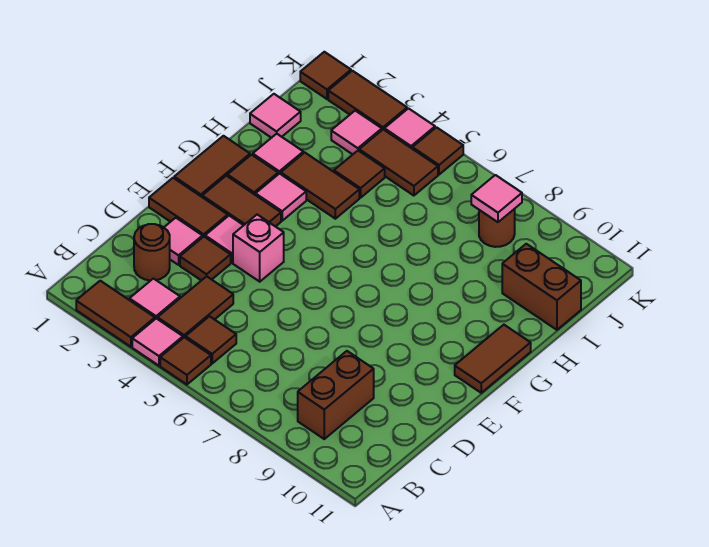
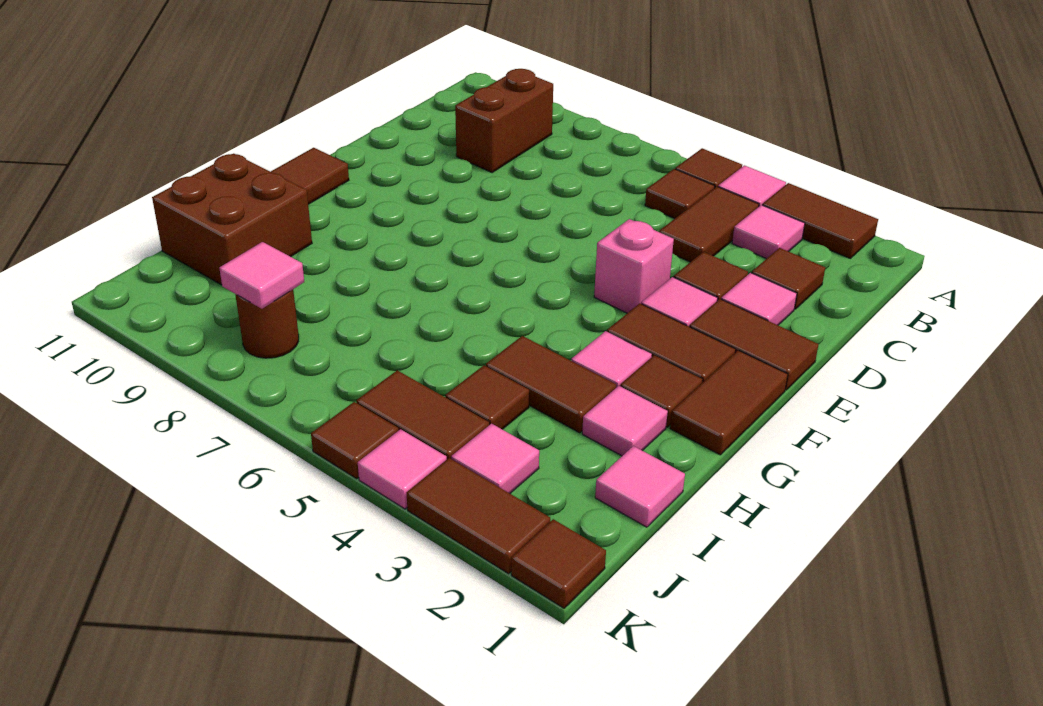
brown 1x1 round brick [134,224,170,281] -> brown 1x1 tile [752,248,825,309]
brown 1x2 brick [502,244,581,330] -> brown 2x2 brick [152,154,312,285]

